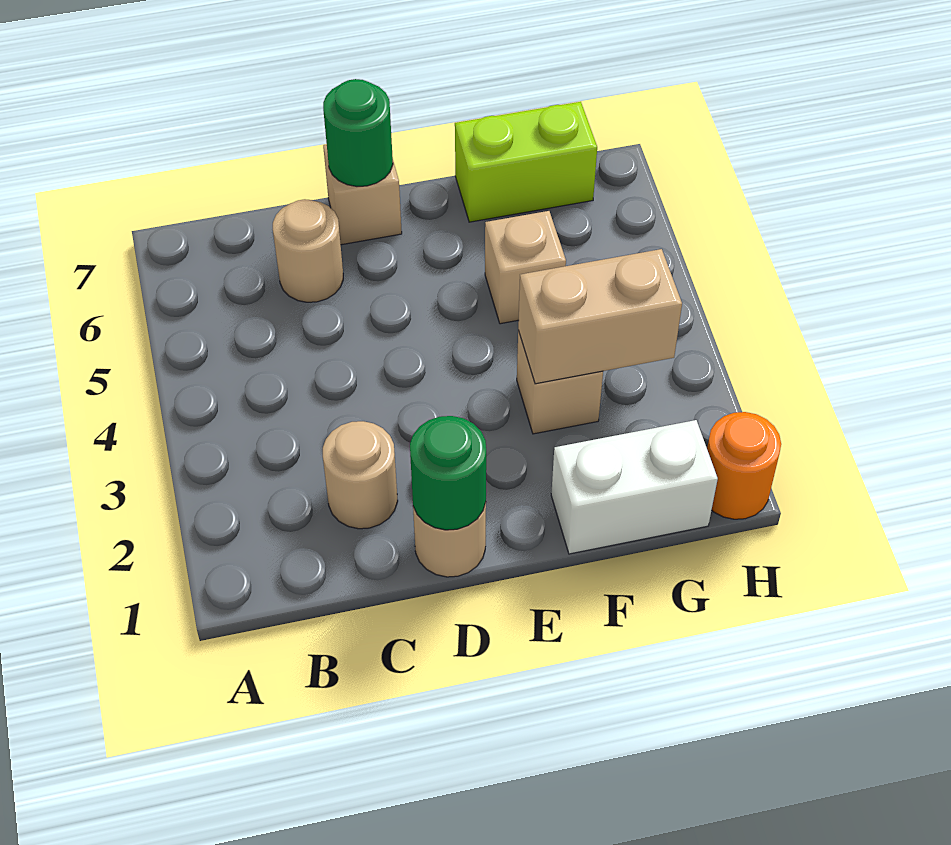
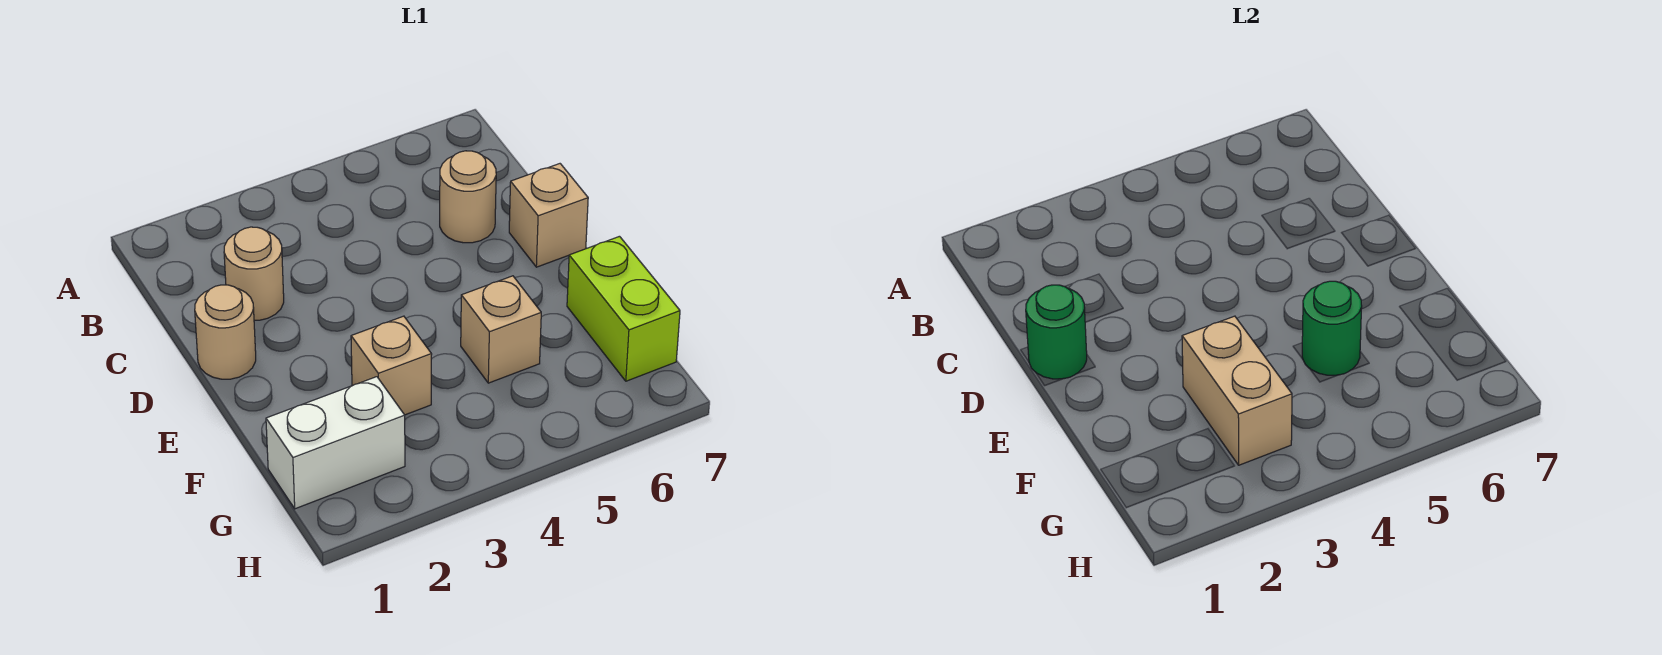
green 1x1 round brick [323,79,393,186] -> green 1x1 round brick moved to [1302,281,1362,375]
white 1x2 brick [551,420,718,554] -> white 1x2 brick turned to [266,377,405,509]
orange 1x1 round brick [707,412,781,519] -> none

